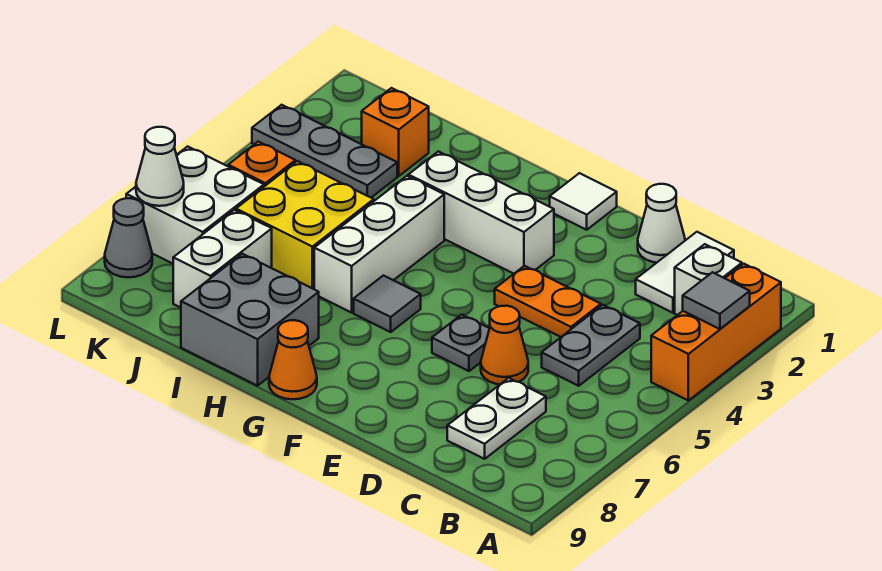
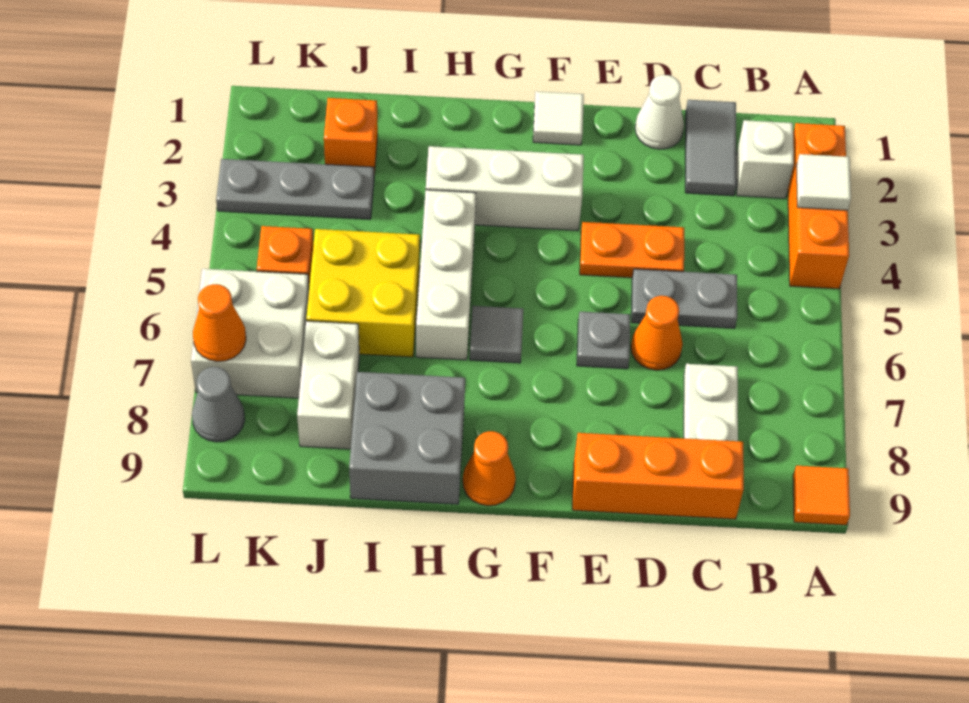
grey 1x1 tile [683,272,750,329] -> white 1x1 tile [796,154,851,210]
none -> orange 1x1 tile [793,466,850,525]
white 1x2 tile [636,232,734,313] -> grey 1x2 tile [685,100,736,196]
grey 1x2 plate [542,305,640,386] -> grey 1x2 plate turned to [631,269,737,328]
none -> orange 1x3 brick [572,433,744,519]
white 1x1 cone [136,127,184,206] -> orange 1x1 cone [193,284,246,362]

